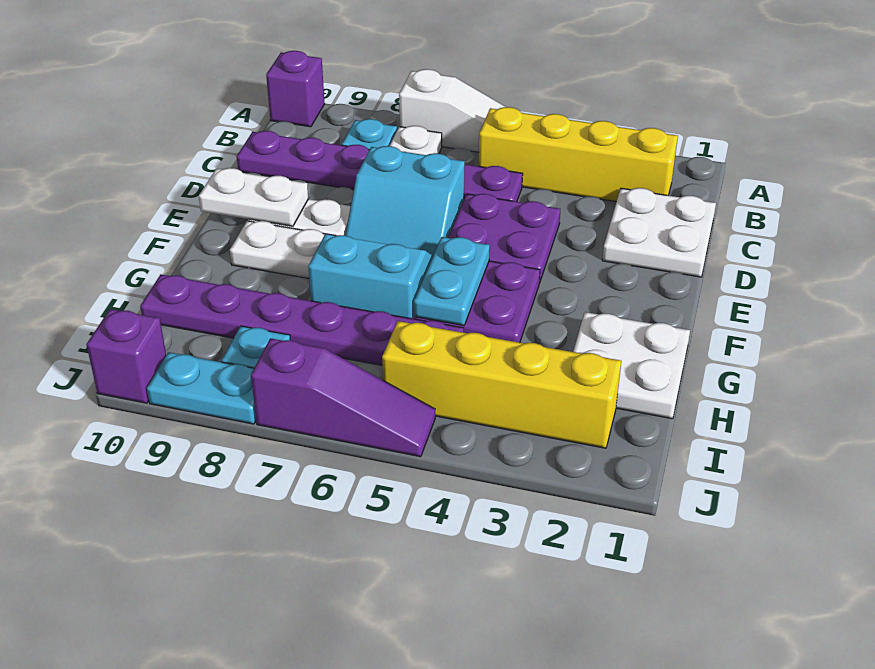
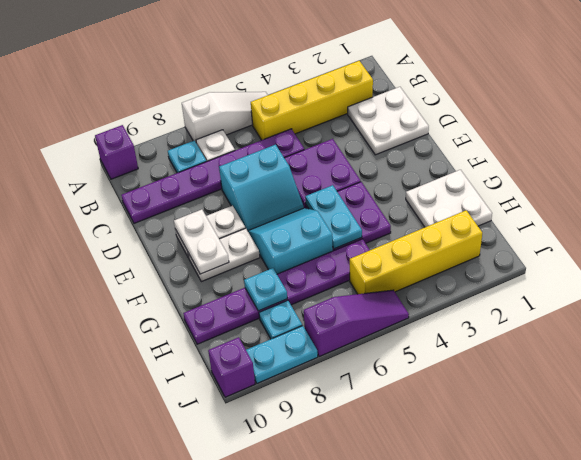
white 1x2 plate [199,168,308,226] -> white 1x2 plate turned to [174,209,229,274]
none -> cyan 1x1 plate [244,268,287,311]

